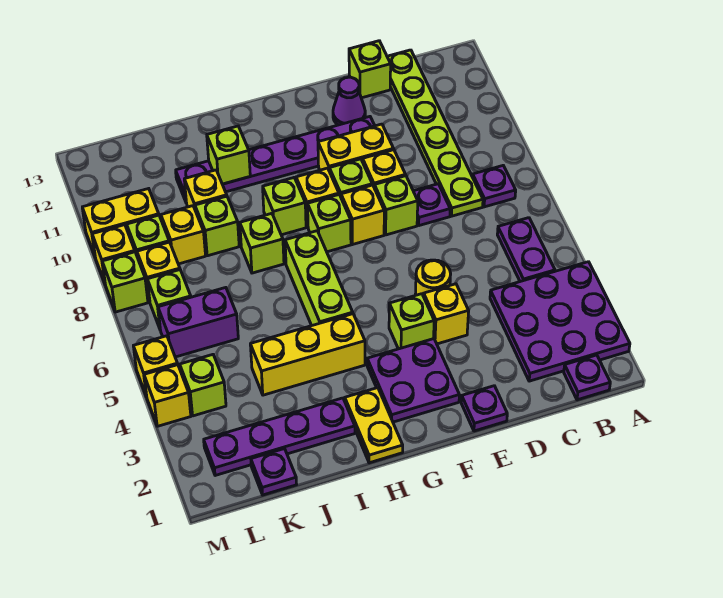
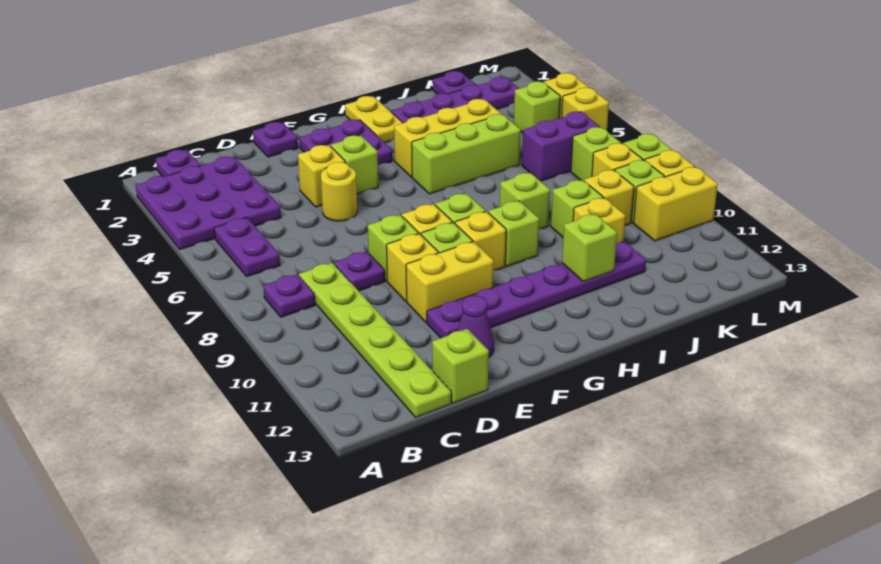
lime 1x3 brick [285,231,353,326] -> lime 1x3 brick turned to [412,114,521,194]

